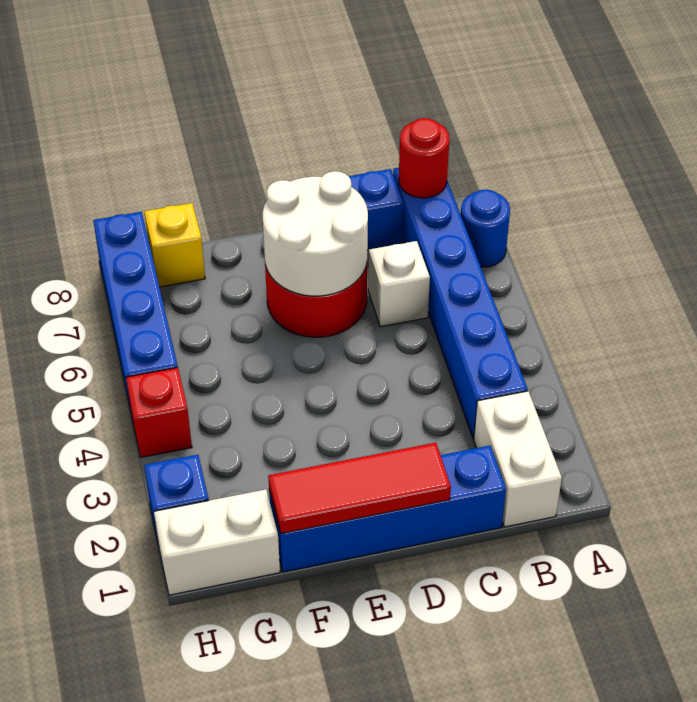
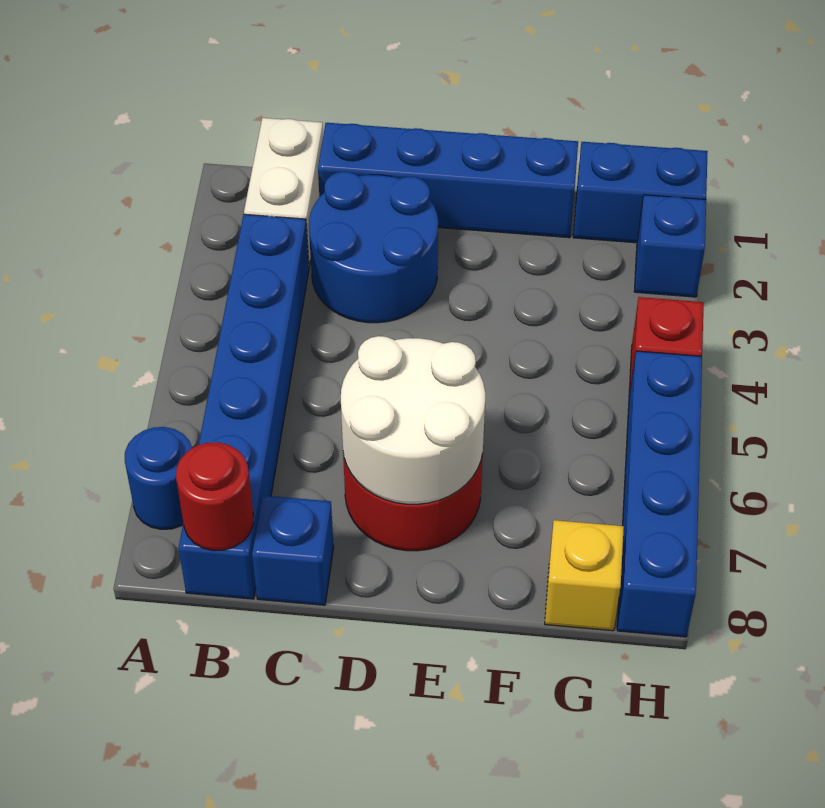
none -> blue 2x2 round brick [309,172,438,323]
white 1x1 brick [368,241,430,327] -> none
red 1x3 tile [268,443,451,533] -> none
white 1x2 brick [154,490,280,595] -> blue 1x2 brick [573,142,708,243]

